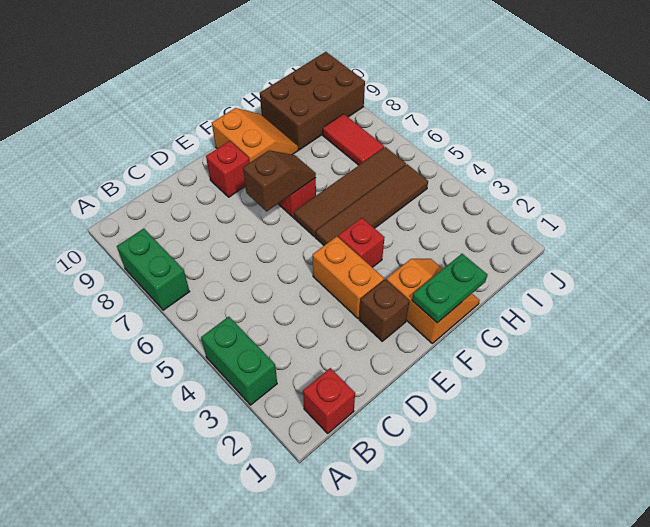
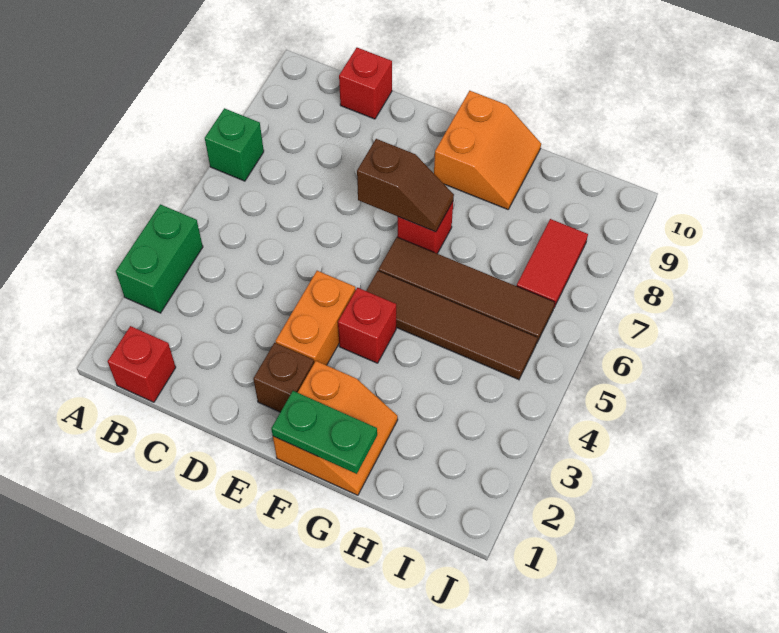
green 1x2 brick [117,228,190,310] -> green 1x1 brick [205,108,264,181]
red 1x1 brick [206,141,249,197] -> red 1x1 brick moved to [339,48,392,119]
brown 2x3 brick [260,52,365,150] -> none

